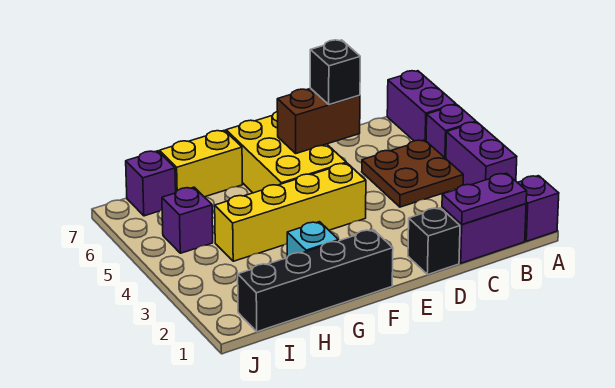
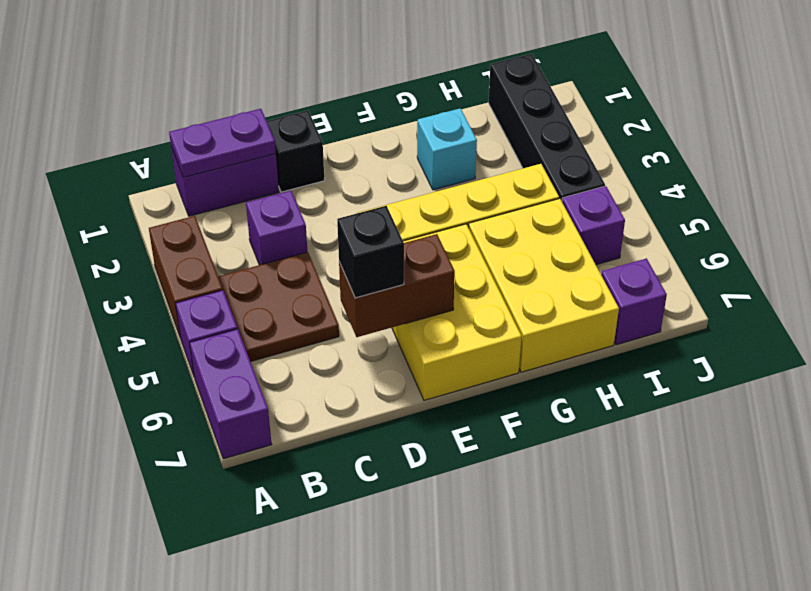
purple 1x1 brick [517,176,559,241] -> purple 1x1 brick moved to [246,191,307,265]
purple 1x2 brick [446,122,517,185] -> brown 1x2 brick [149,216,223,338]
black 1x4 brick [238,230,393,332] -> black 1x4 brick turned to [488,54,605,201]
yellow 1x2 brick [159,130,243,197] -> yellow 2x3 brick [469,199,619,372]

